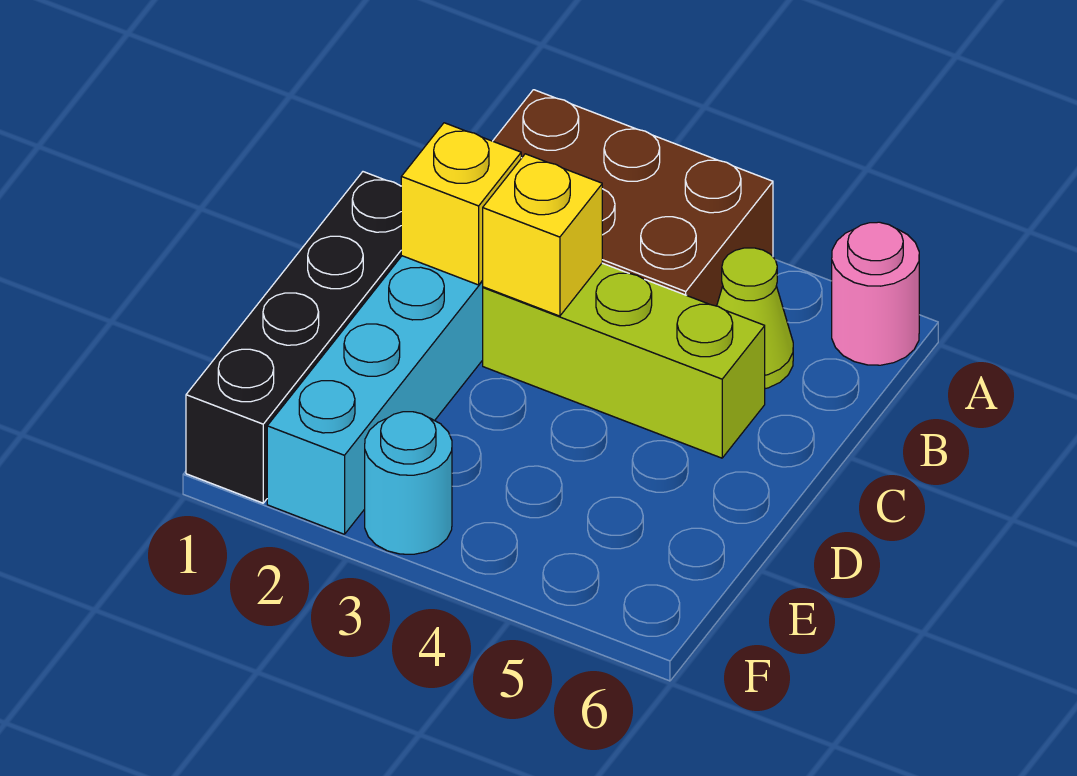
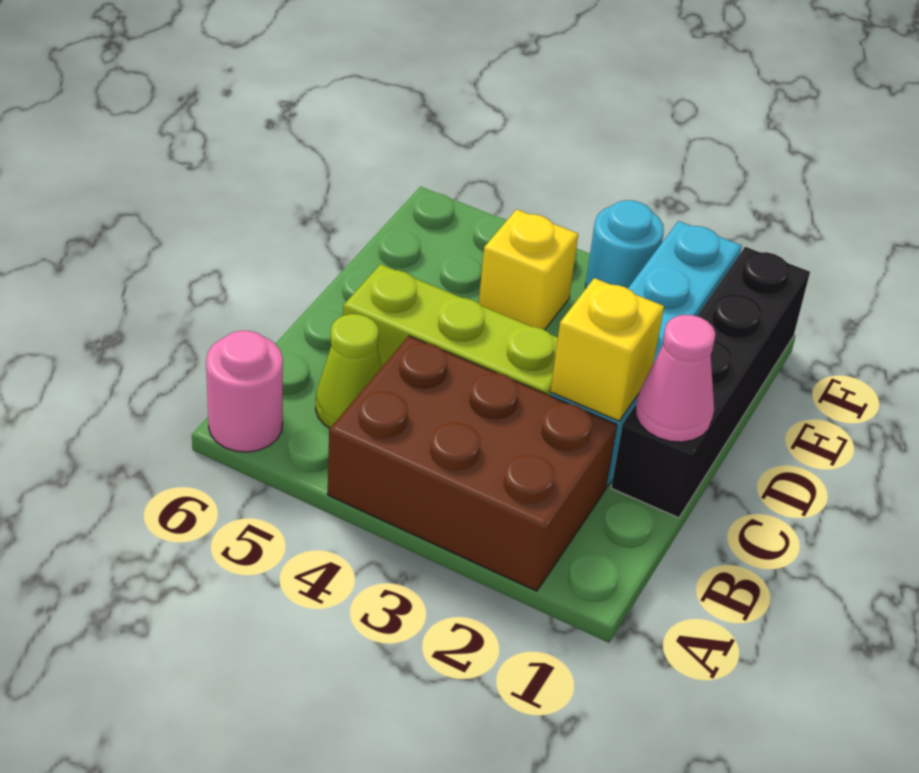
none -> pink 1x1 cone [636,315,715,442]
yellow 1x1 brick [483,154,602,316] -> yellow 1x1 brick moved to [479,209,578,330]

